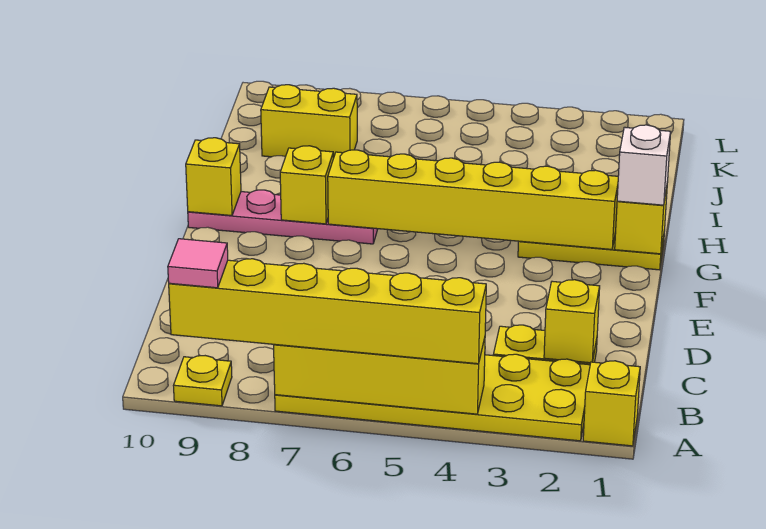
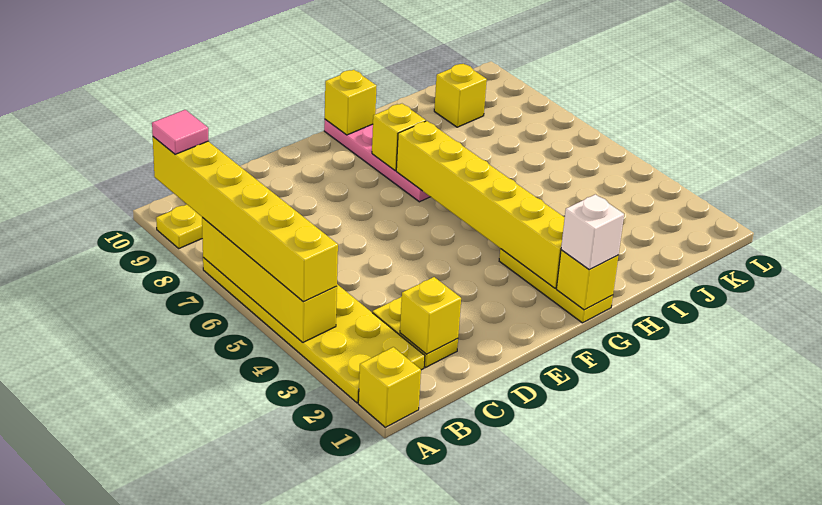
yellow 1x2 brick [261,85,357,158] -> yellow 1x1 brick [434,64,487,127]

